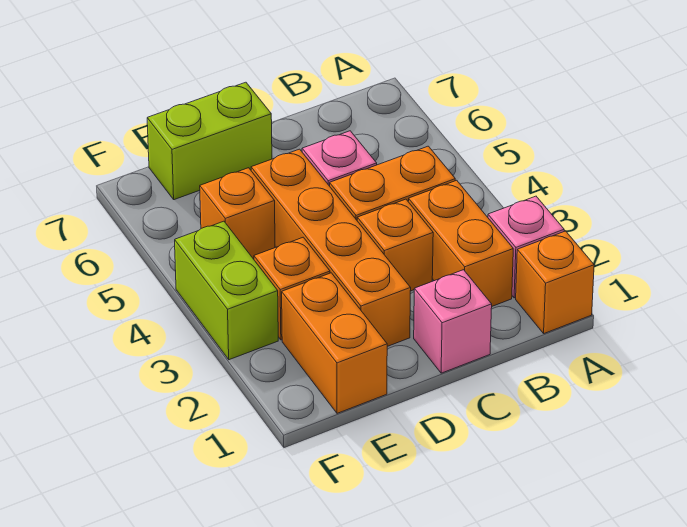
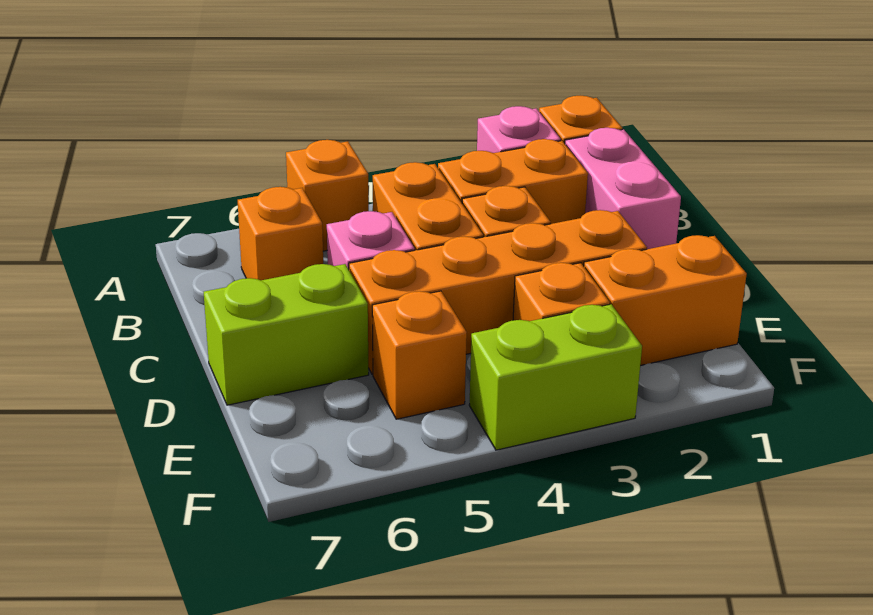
none -> orange 1x1 brick [286,140,369,251]
none -> orange 1x1 brick [238,187,323,280]
pink 1x1 brick [414,270,492,373] -> pink 1x2 brick [565,128,681,249]
lime 1x2 brick [147,82,272,200] -> lime 1x2 brick turned to [204,264,369,405]

